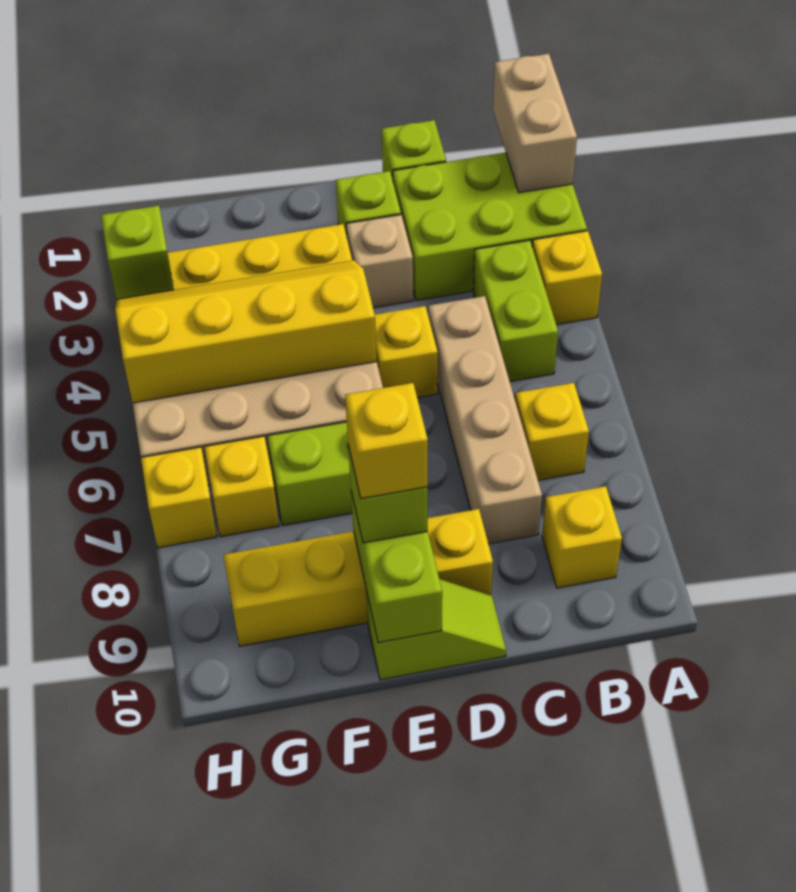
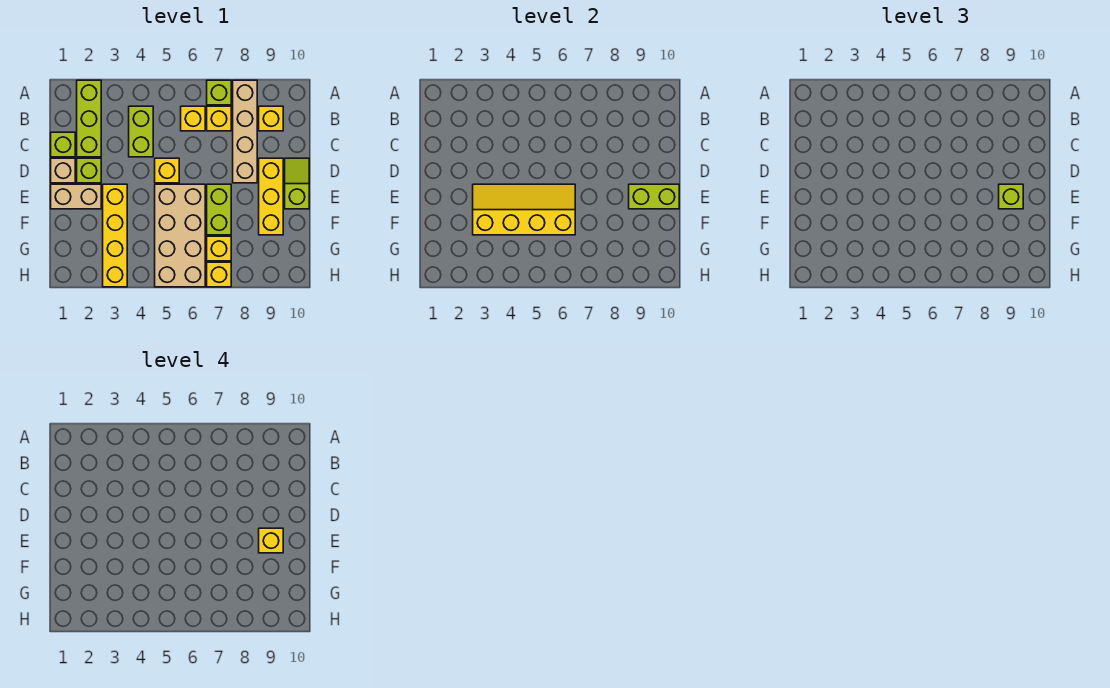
tan 1x2 brick [493,54,577,193] -> tan 1x2 brick moved to [51,184,101,209]
lime 2x3 brick [393,153,587,301] -> lime 1x3 brick [77,80,101,157]
yellow 1x1 brick [532,231,602,325] -> yellow 1x1 brick moved to [181,106,205,131]
lime 1x2 brick [473,240,558,382] -> lime 1x2 brick turned to [129,106,153,157]
tan 1x4 brick [428,296,542,544] -> tan 1x4 brick turned to [233,80,257,183]
tan 1x1 brick [346,215,413,308] -> tan 1x1 brick moved to [51,158,75,183]
yellow 1x4 brick [223,509,493,646] -> yellow 1x3 brick [259,158,283,235]
yellow 2x4 slope [115,260,377,403] -> yellow 2x4 slope turned to [473,184,575,235]
lime 1x1 brick [101,206,174,299] -> lime 1x1 brick moved to [207,80,231,105]

